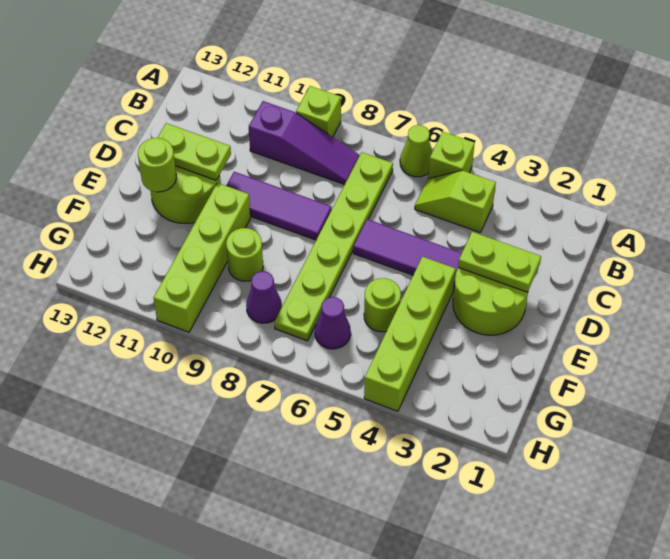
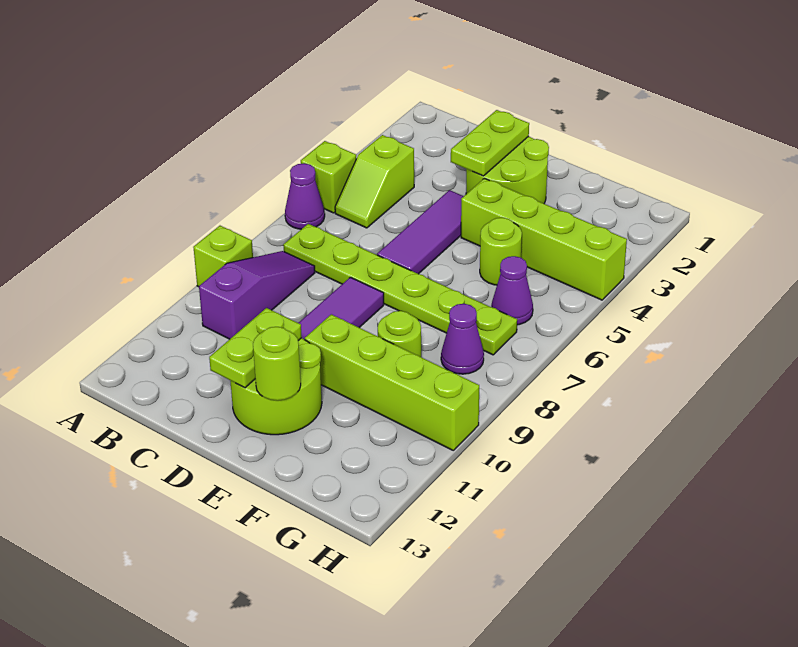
lime 1x1 cone [400,125,432,177] -> purple 1x1 cone [285,163,325,229]

